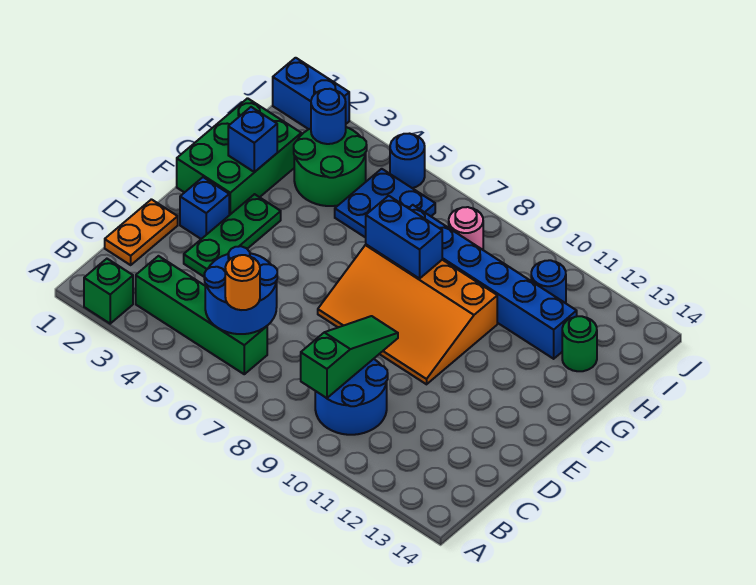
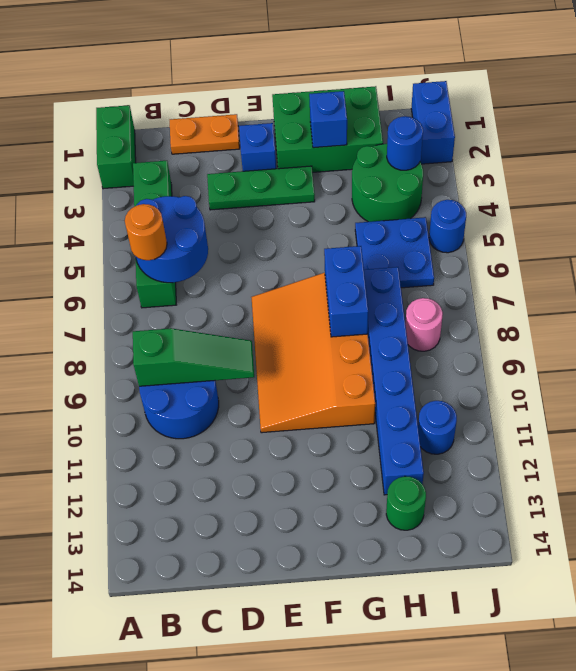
green 1x1 brick [84,259,133,324] -> green 1x2 brick [96,105,136,189]

